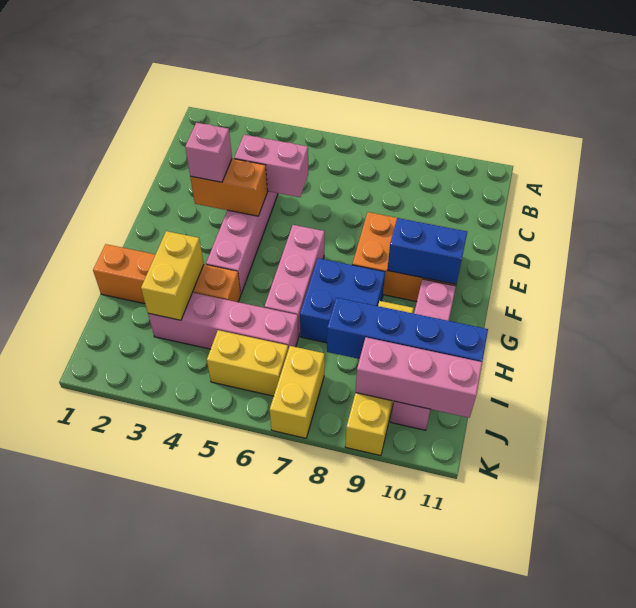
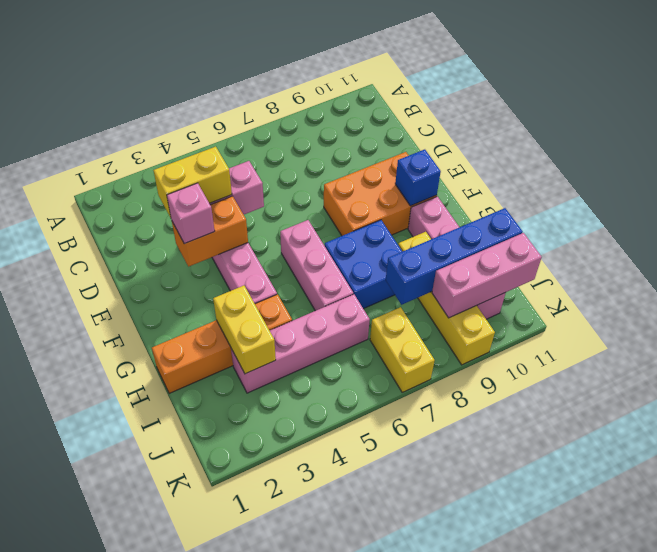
blue 1x2 brick [387,218,467,284] -> blue 1x1 brick [395,149,441,206]
yellow 1x2 brick [207,330,288,396] -> yellow 1x2 brick moved to [153,147,232,218]

